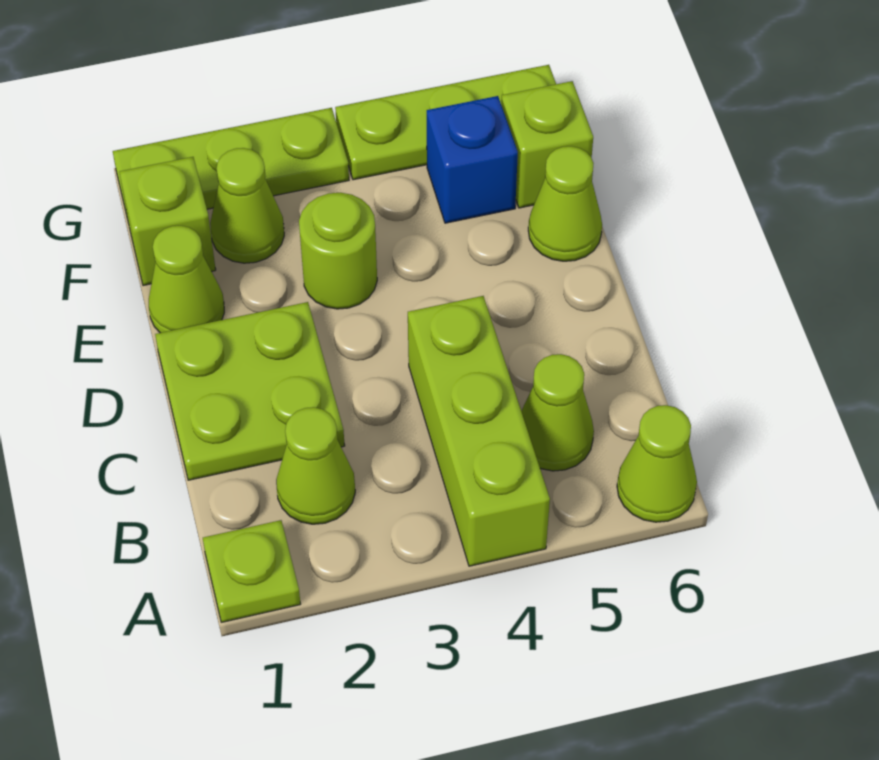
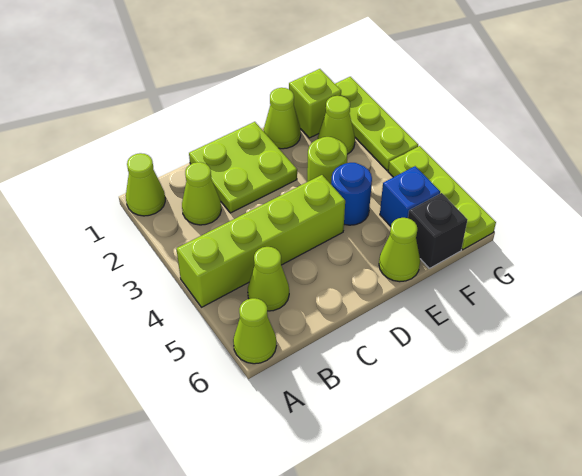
lime 1x1 plate [203,520,301,622] -> lime 1x1 cone [126,153,165,216]
lime 1x3 brick [408,296,550,566] -> lime 1x4 brick [177,175,345,307]
none -> blue 1x1 round brick [331,163,372,225]
lime 1x1 brick [501,81,593,208] -> black 1x1 brick [408,193,467,268]

